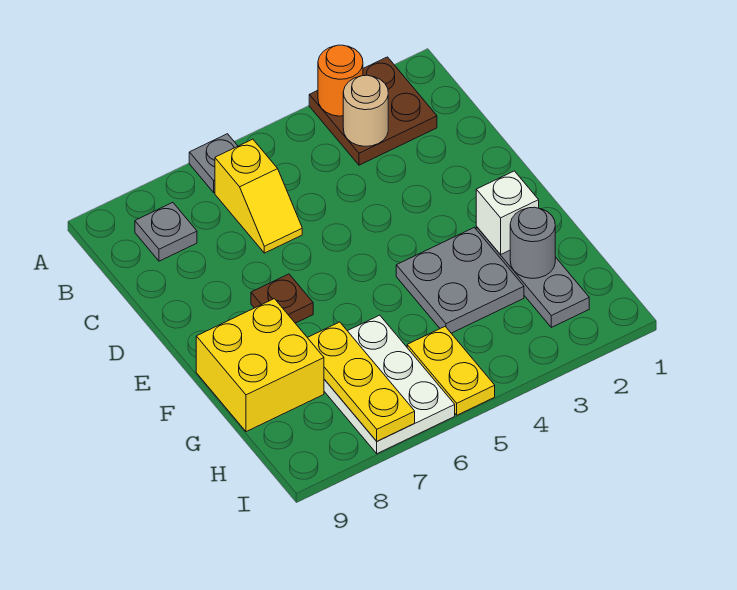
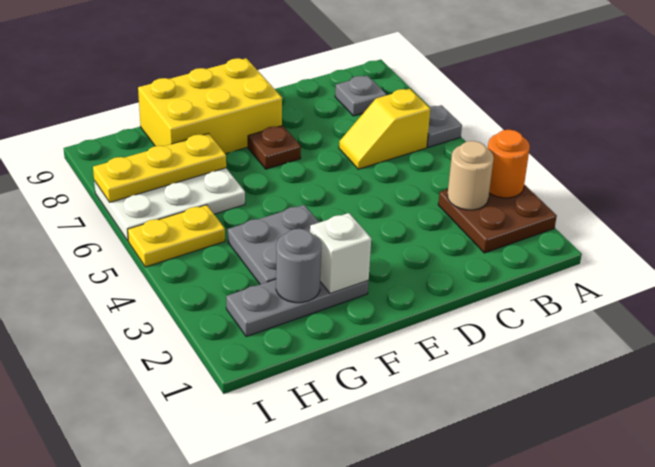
yellow 2x2 brick [196,299,324,432] -> yellow 2x3 brick [138,58,282,154]

